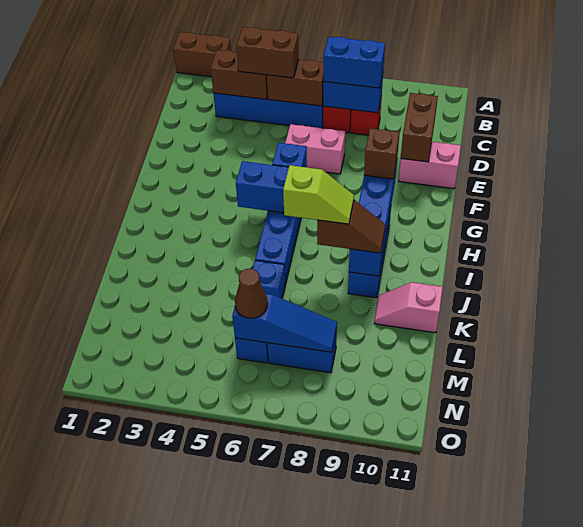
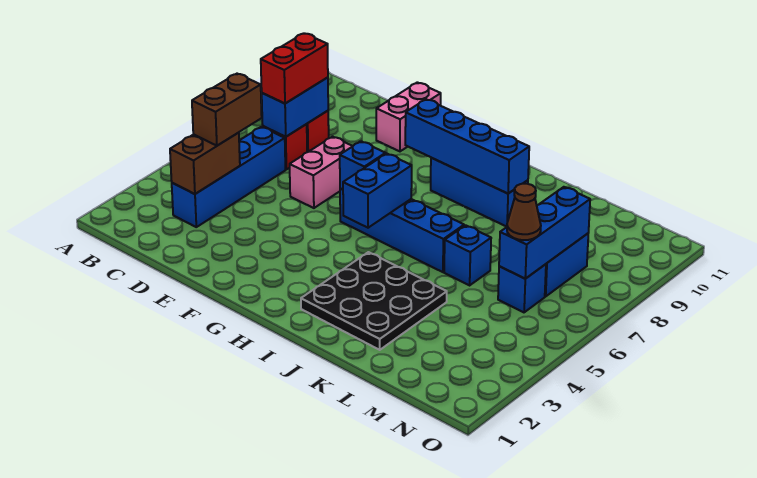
brown 1x2 brick [173,32,231,77] -> none
brown 1x2 brick [267,59,324,106] -> none
blue 1x2 brick [324,37,385,88] -> red 1x2 brick [261,33,328,103]
brown 1x2 brick [401,93,438,162] -> none
brown 1x1 brick [364,128,400,179] -> none
none -> black 3x3 plate [301,252,447,350]
lime 1x2 slope [283,165,354,224] -> none
brown 1x2 slope [317,200,385,253] -> none
pink 1x2 slope [374,282,443,333] -> none
blue 1x3 slope [232,293,337,352] -> blue 1x3 brick [499,187,590,279]

